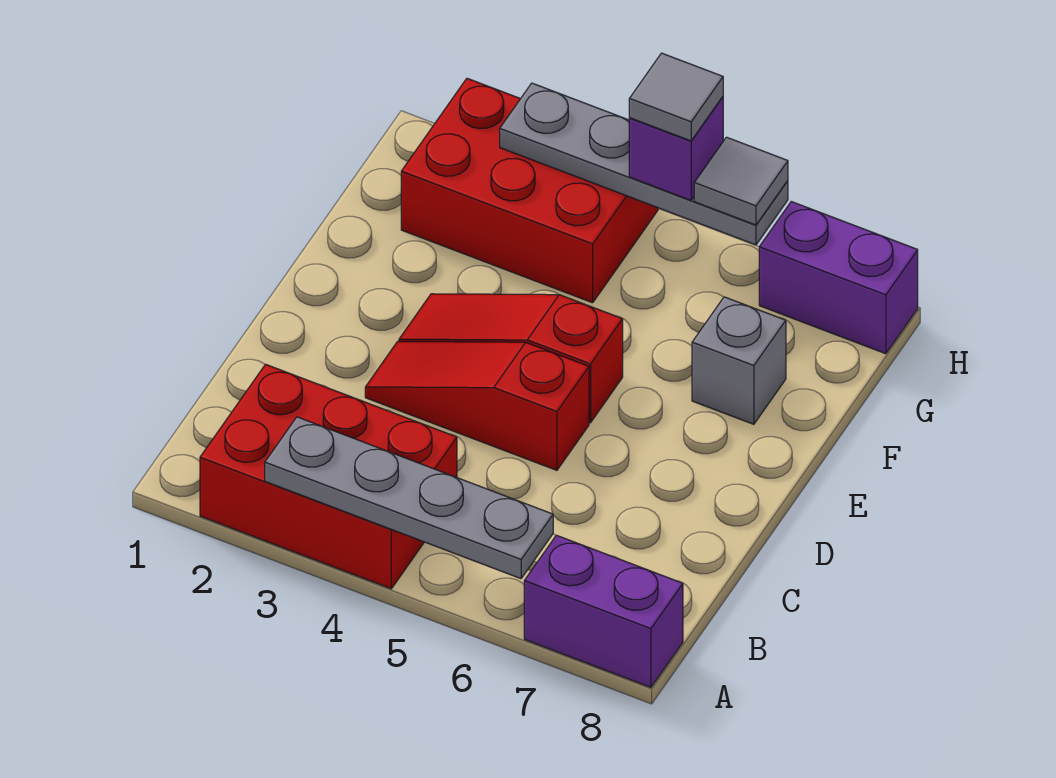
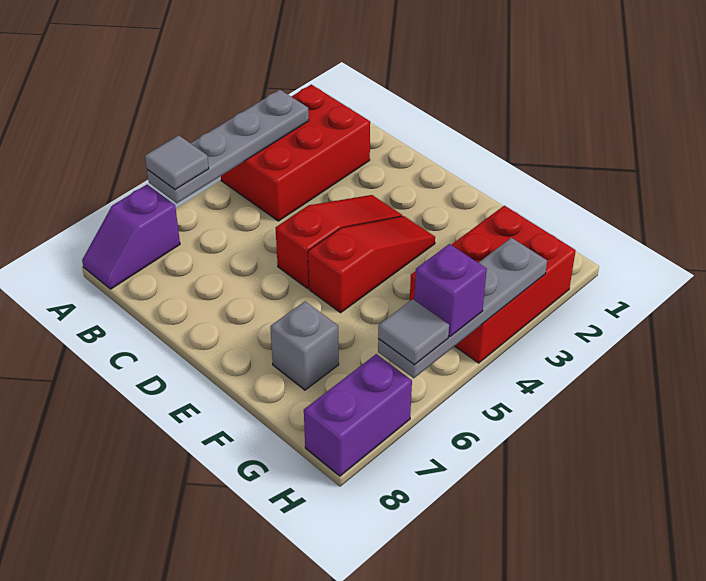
purple 1x2 brick [524,535,683,687] -> purple 1x2 slope [82,185,180,289]
grey 1x1 tile [629,53,723,141] -> grey 1x1 tile moved to [145,135,209,189]

